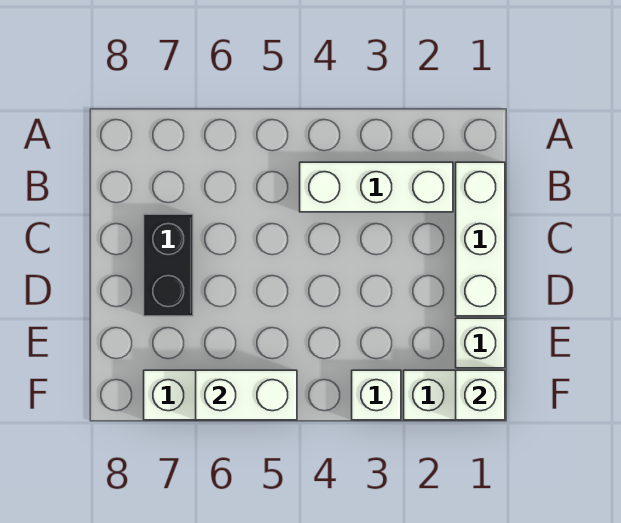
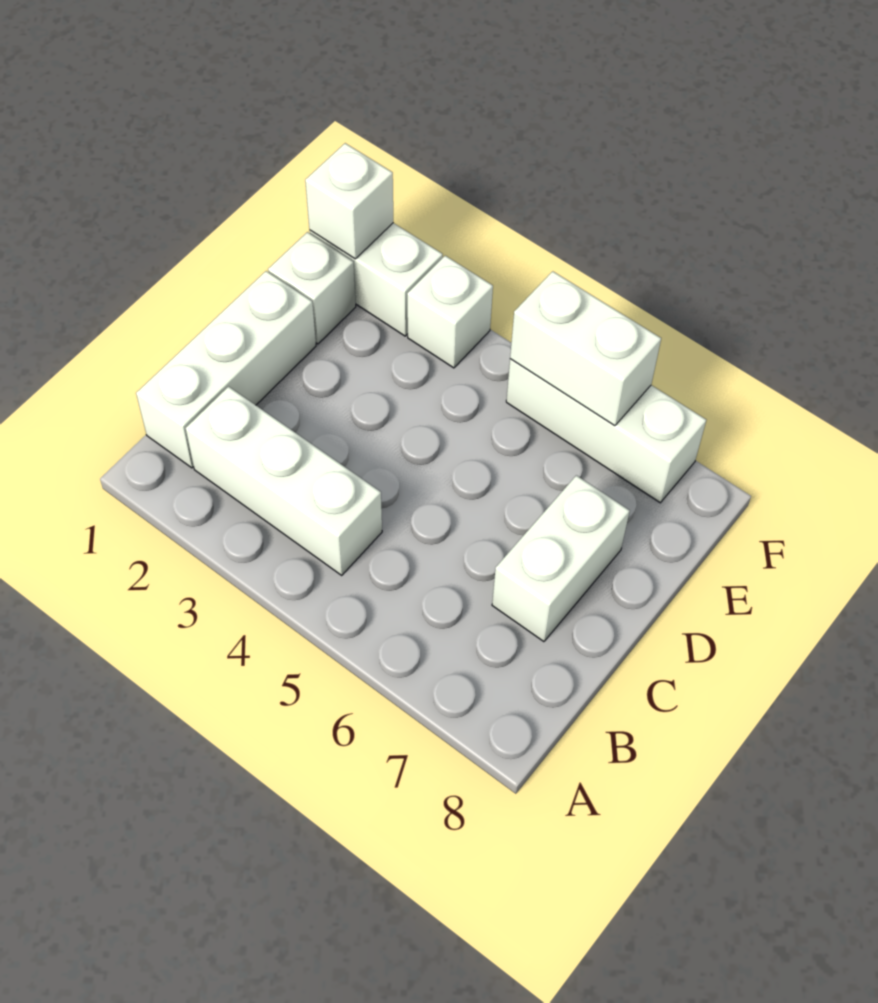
black 1x2 brick [144,214,193,316] -> white 1x2 brick [492,475,630,642]

